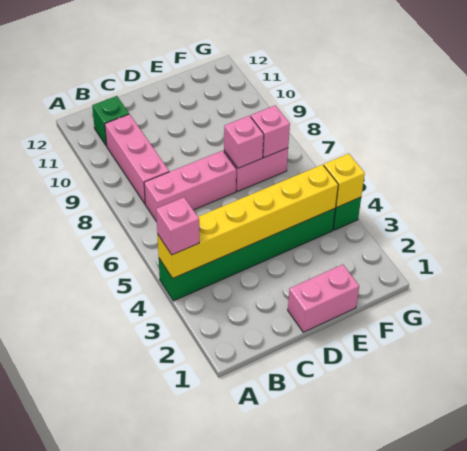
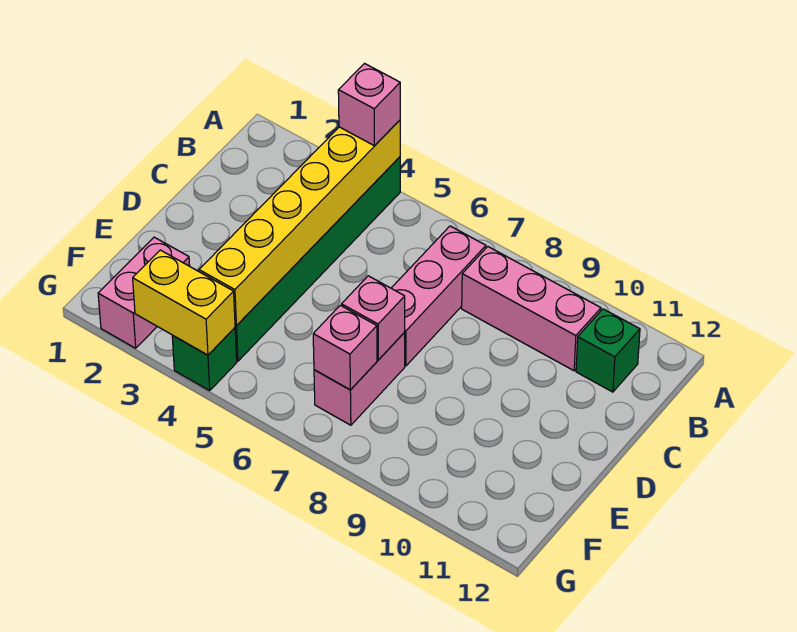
pink 1x2 brick [288,265,359,332] -> pink 1x2 brick moved to [98,237,190,348]
yellow 1x1 brick [324,154,365,207] -> yellow 1x2 brick [133,250,235,355]

